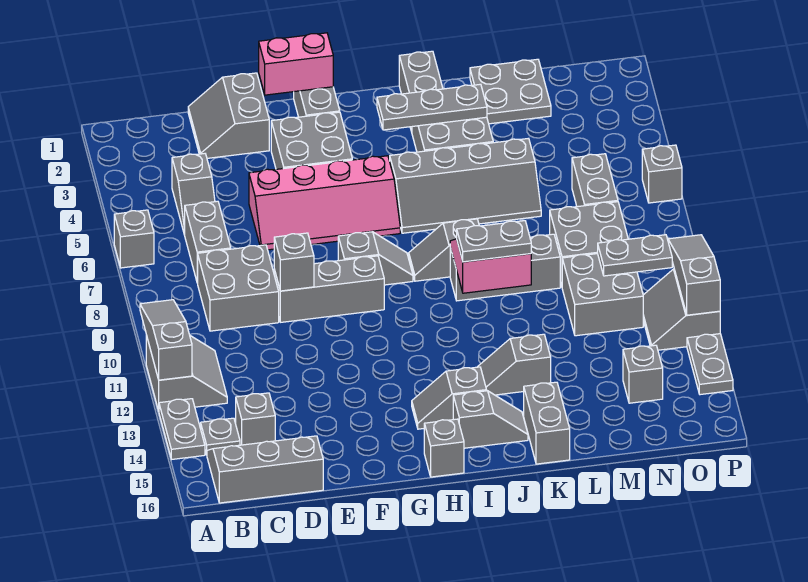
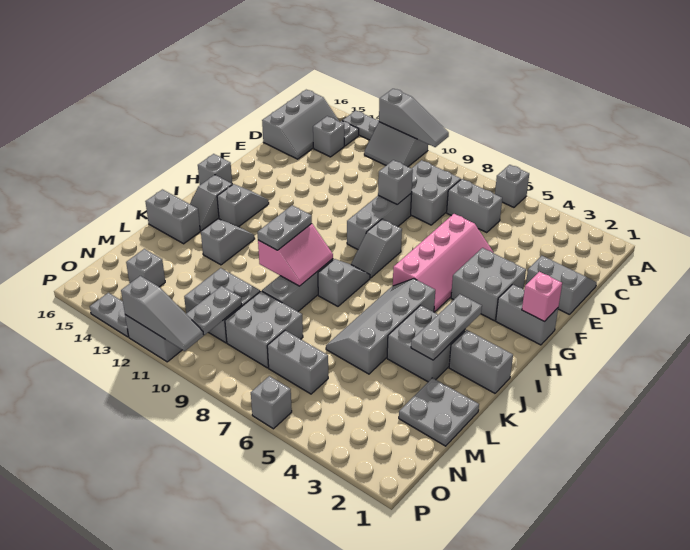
grey 1x2 slope [172,154,215,235] -> none
pink 2x4 slope [249,156,400,250] -> pink 2x4 slope turned to [393,214,494,312]
pink 1x2 brick [259,33,333,95] -> pink 1x1 brick [522,272,562,322]

